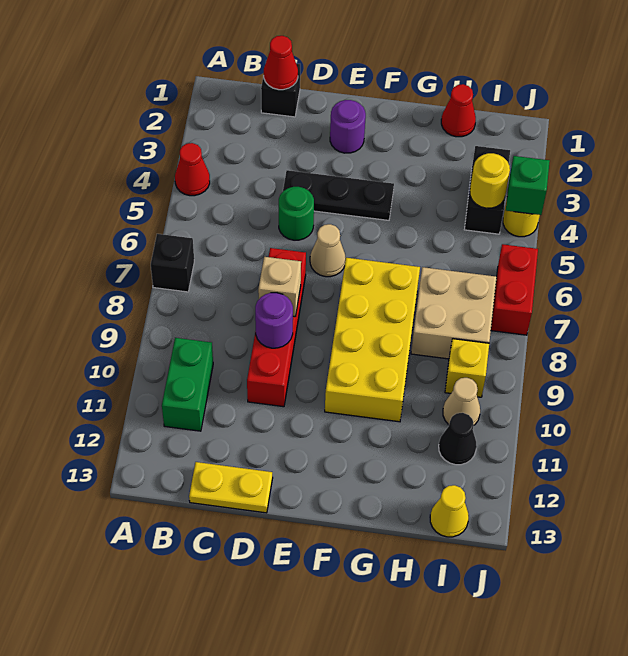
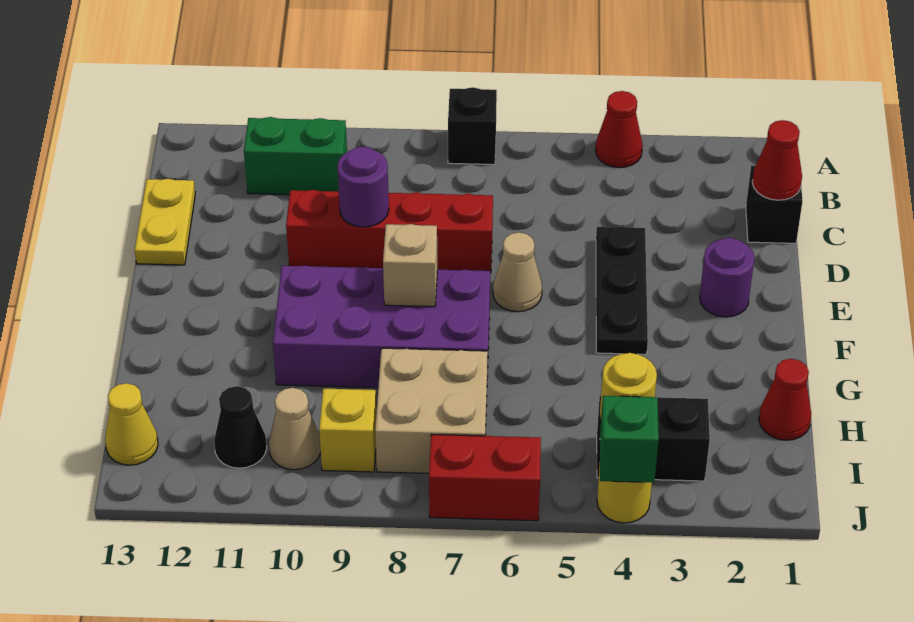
green 1x1 round brick [279,187,314,240] -> none
tan 1x1 brick [258,257,301,317] -> tan 1x1 brick moved to [383,224,437,307]
yellow 2x4 brick [325,258,420,422] -> purple 2x4 brick [273,265,490,388]

